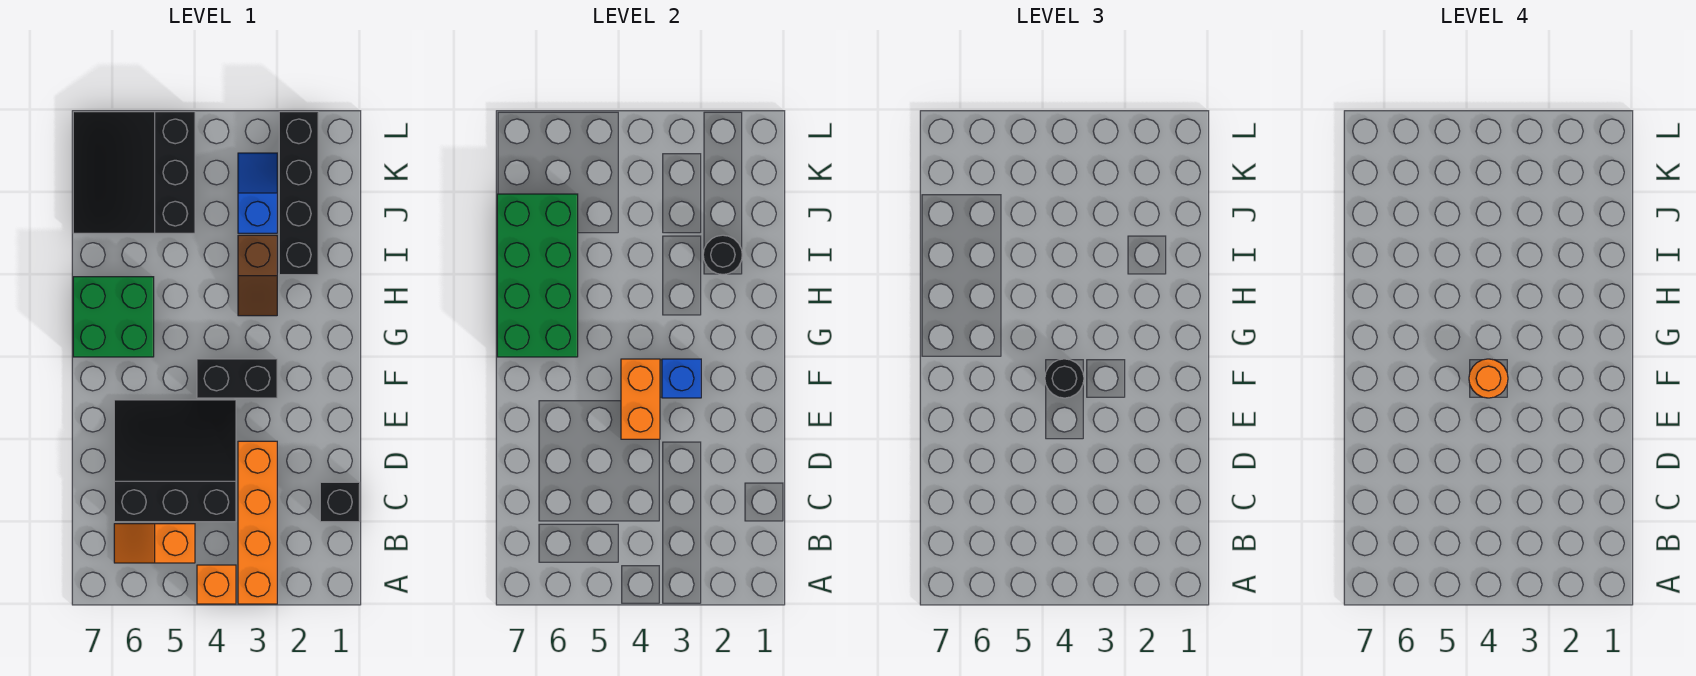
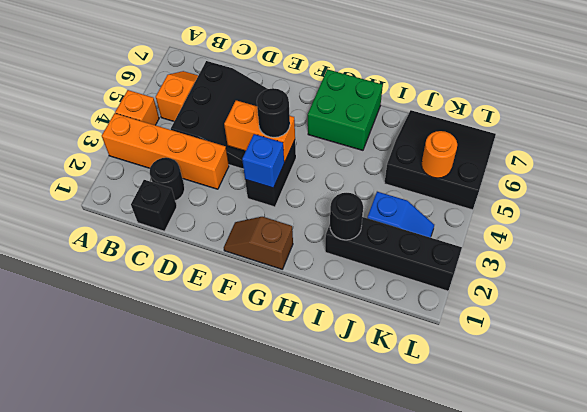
none -> black 1x1 round brick [150,158,185,201]
orange 1x1 round brick [1469,359,1508,398] -> orange 1x1 round brick moved to [421,131,457,178]
green 2x4 brick [497,194,578,357] -> none
brown 1x2 slope [238,235,277,316] -> brown 1x2 slope moved to [224,217,293,269]

